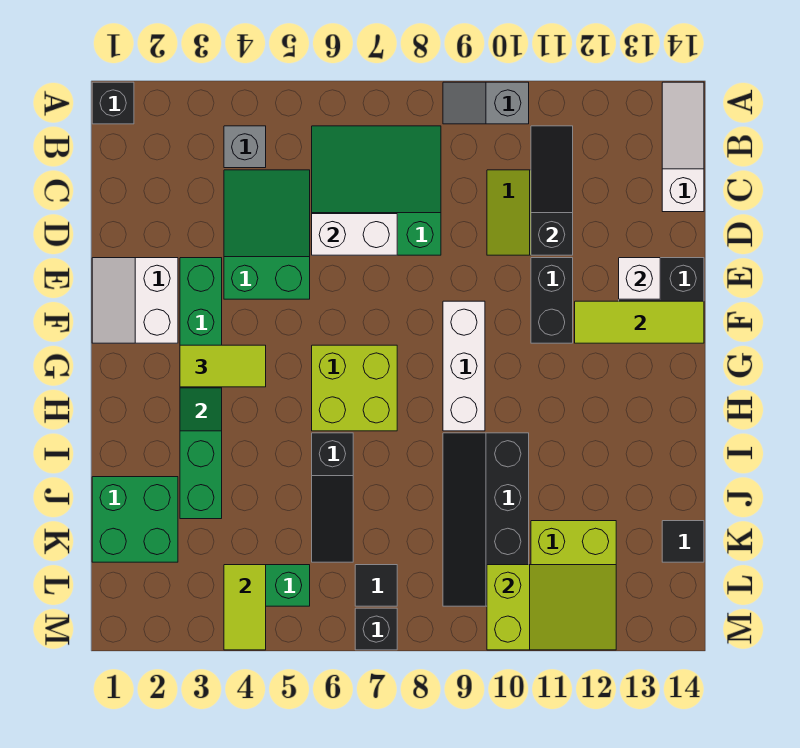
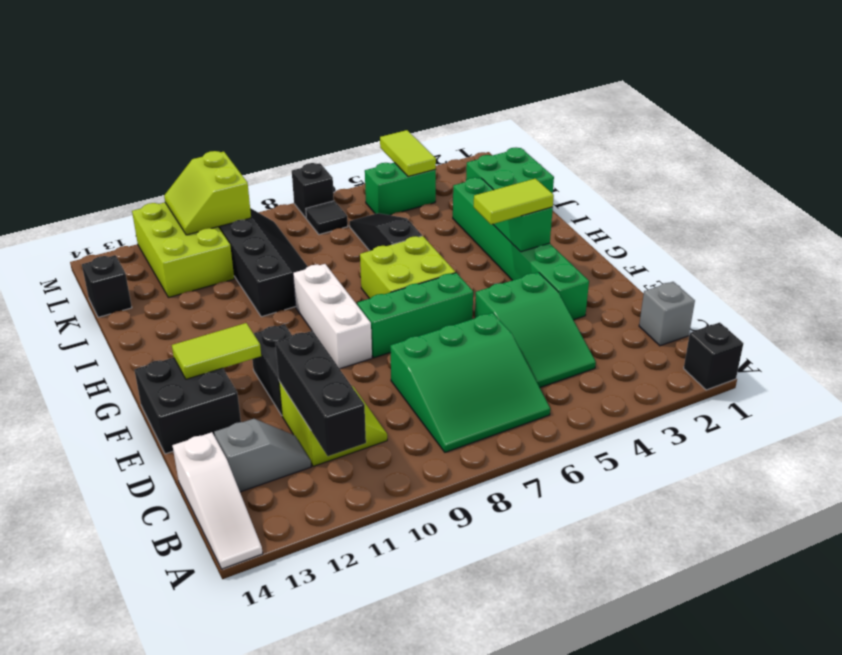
grey 1x2 slope [443,82,529,124] -> grey 1x2 slope moved to [214,419,311,492]
grey 1x1 brick [224,126,266,168] -> grey 1x1 brick moved to [639,282,695,346]
black 1x3 slope [531,126,573,255] -> black 1x3 brick [275,331,366,456]
white 1x2 brick [312,214,397,255] -> none
white 2x2 slope [92,258,178,343] -> none
white 1x1 brick [619,258,660,299] -> none
none -> green 1x3 brick [357,273,473,358]
lime 1x3 tile [575,301,704,343] -> lime 1x2 tile [172,323,261,379]
black 1x1 tile [662,521,704,562] -> black 1x1 brick [82,255,132,317]
lime 2x3 slope [487,565,616,650] -> lime 2x2 slope [164,151,251,235]

